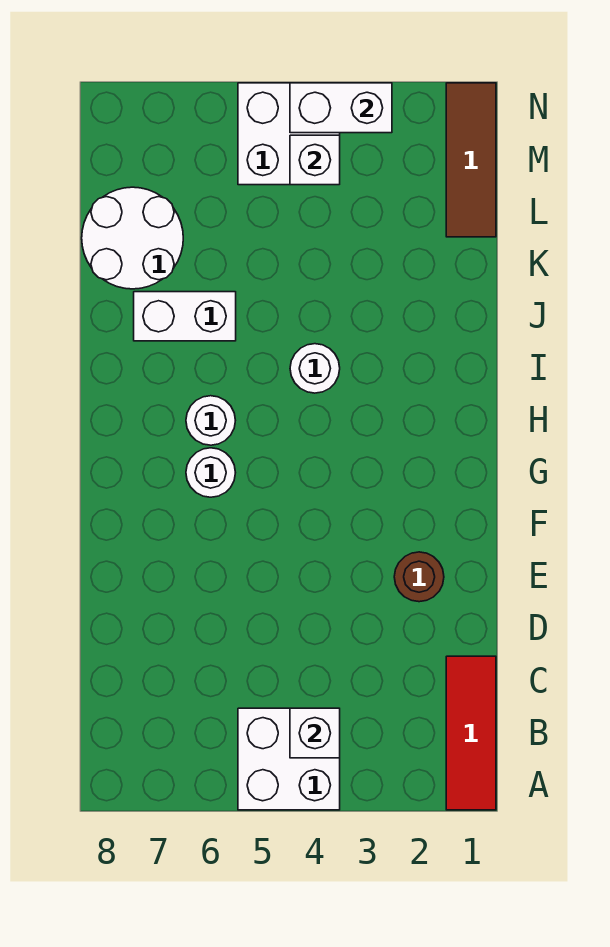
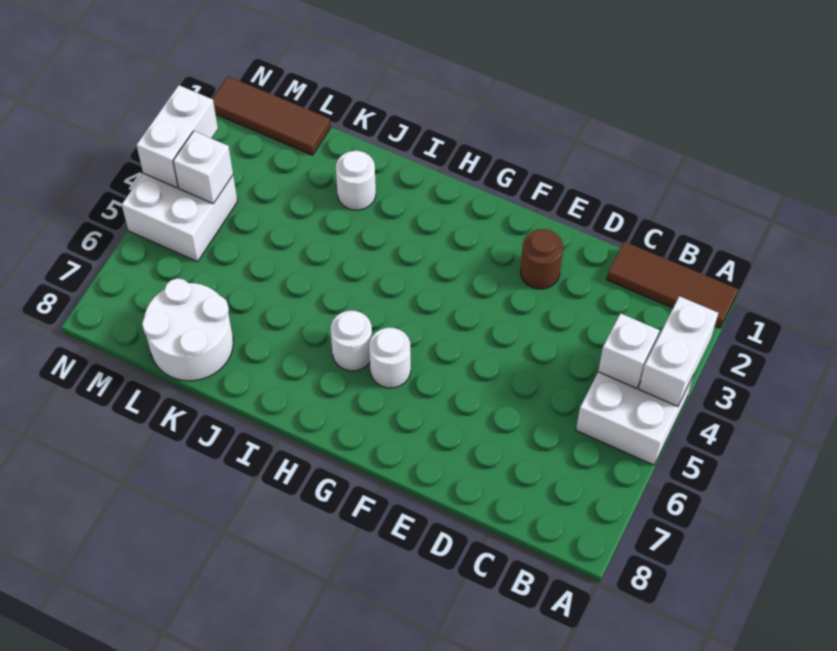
red 1x3 tile [446,656,496,810] -> brown 1x3 tile [607,242,738,328]
white 1x1 round brick [290,344,340,393] -> white 1x1 round brick moved to [336,151,376,210]
white 1x2 brick [134,292,236,341] -> white 1x2 brick moved to [639,296,718,406]

